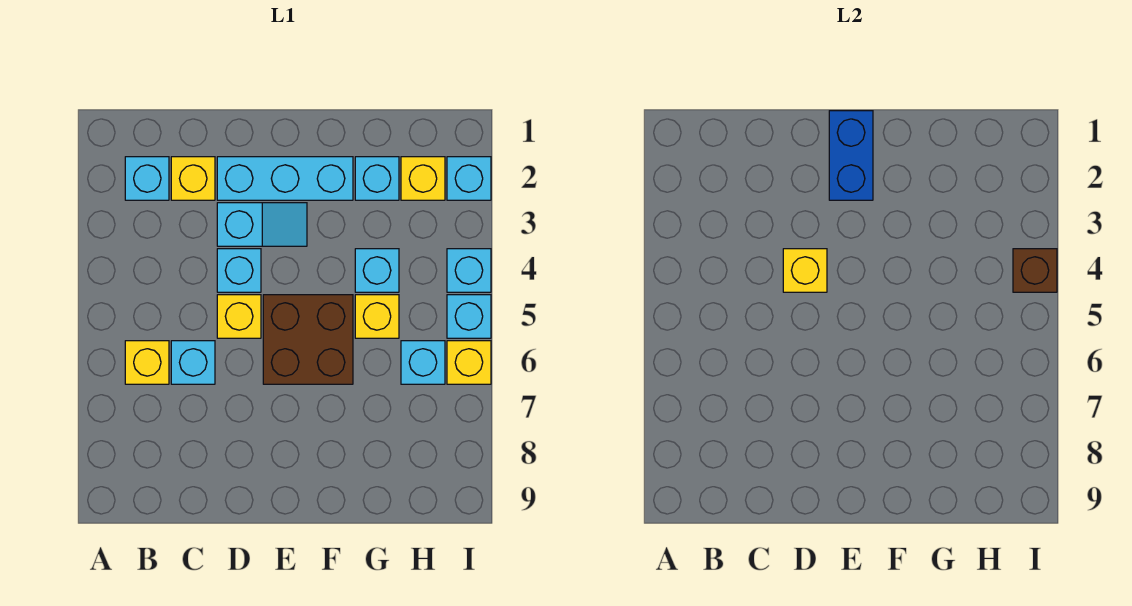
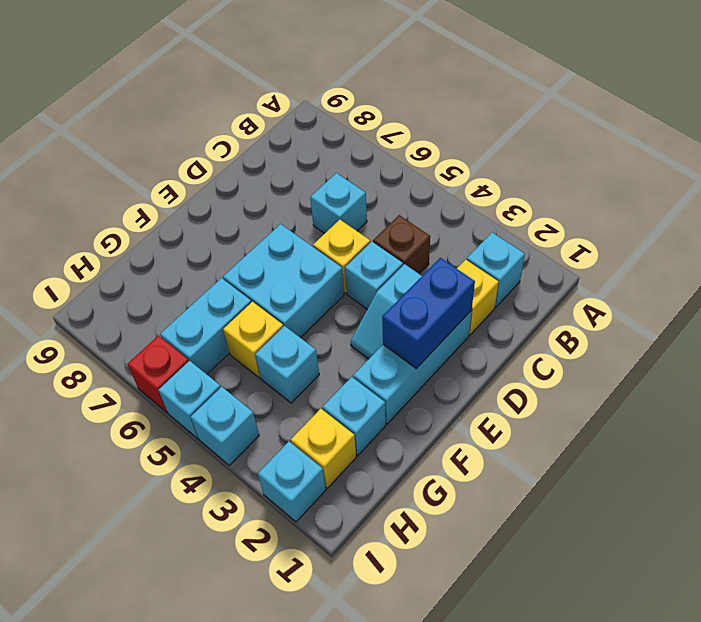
yellow 1x1 brick [125,341,169,384] -> none
yellow 1x1 brick [783,249,827,292] -> none
blue 1x2 brick [829,111,873,200] -> blue 1x2 brick turned to [382,258,475,369]
brown 2x2 brick [263,295,353,384] -> cyan 2x2 brick [223,224,344,338]
cyan 1x1 brick [401,341,445,384] -> cyan 1x2 brick [160,278,251,374]
brown 1x1 brick [1013,249,1057,292] -> brown 1x1 brick moved to [373,215,430,274]
yellow 1x1 brick [447,341,491,384] -> red 1x1 brick [128,336,189,412]

